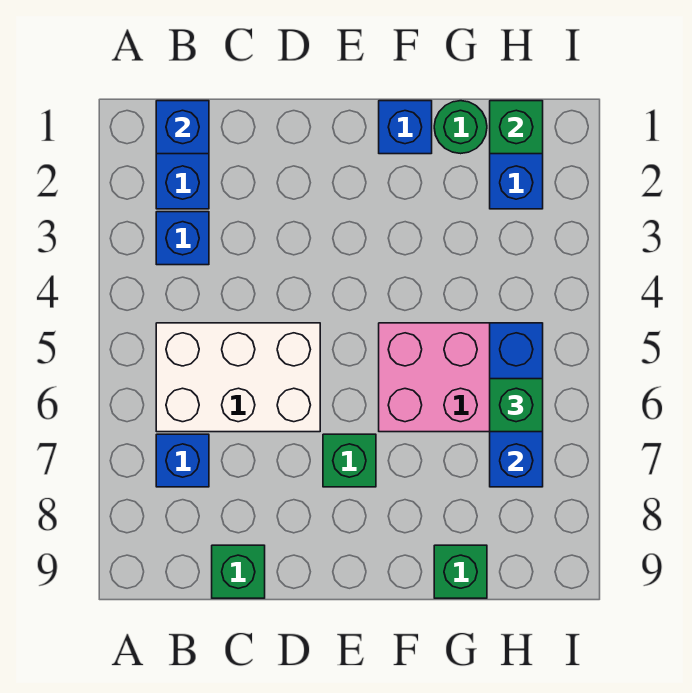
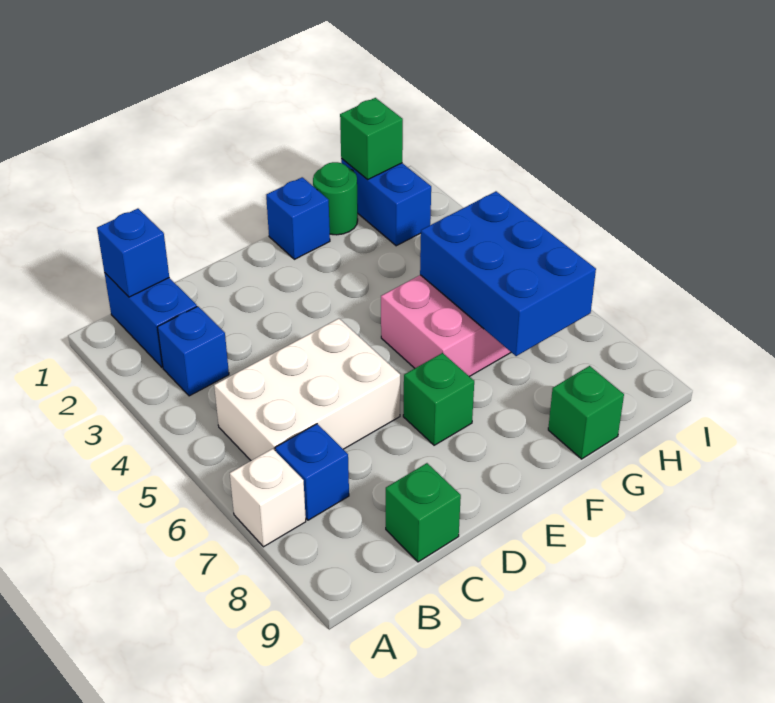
none -> white 1x1 brick [230,449,306,547]
blue 1x3 brick [490,323,543,487] -> blue 2x3 brick [420,191,596,356]
green 1x1 brick [490,379,543,432] -> none

